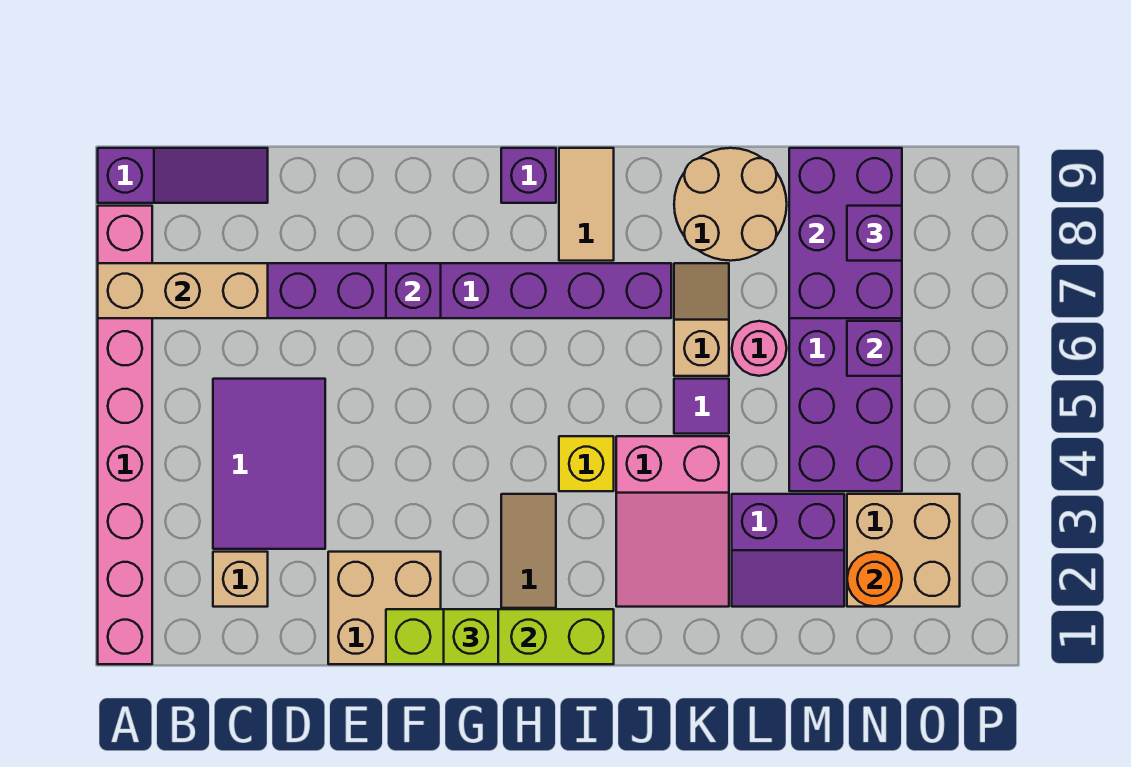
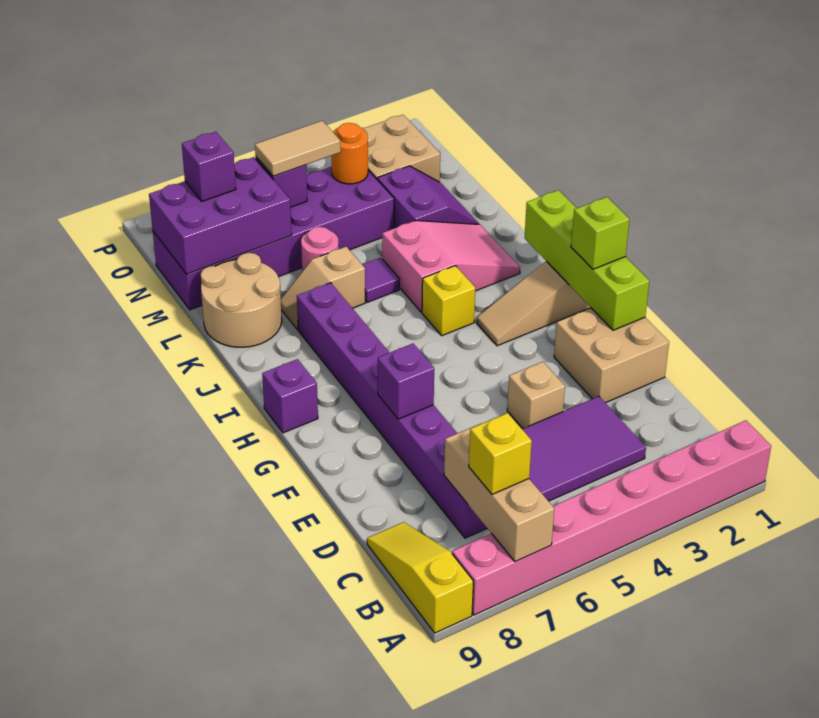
purple 1x3 slope [98,148,268,203] -> yellow 1x3 slope [367,522,473,633]
none -> yellow 1x1 brick [469,413,532,494]
tan 1x1 brick [213,552,268,607] -> tan 1x1 brick moved to [507,362,565,429]
tan 1x2 tile [559,148,614,261] -> tan 1x2 tile moved to [255,121,341,176]
orange 1x1 round brick [847,552,902,607] -> orange 1x1 round brick moved to [332,123,368,184]

